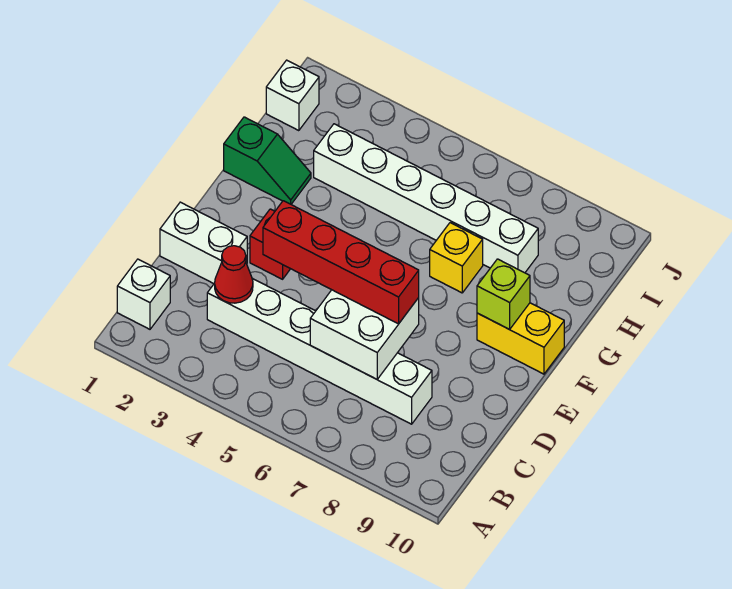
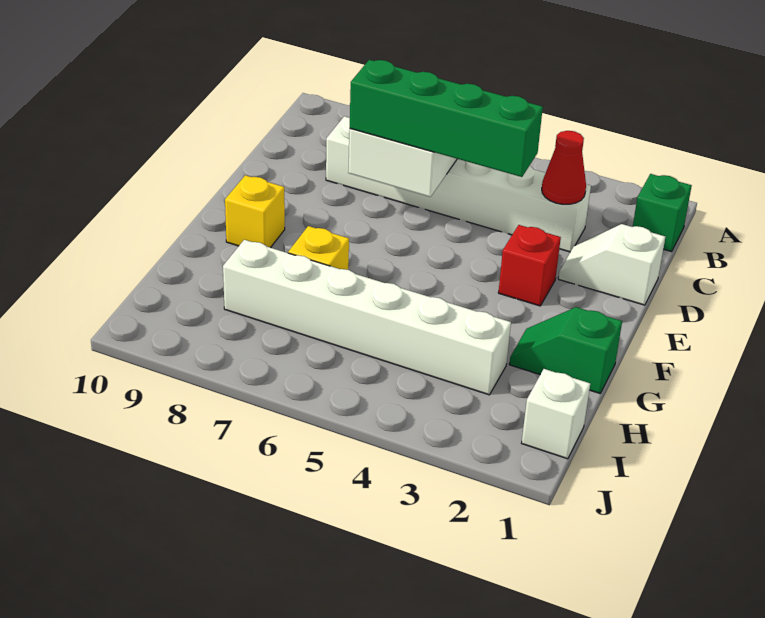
white 1x1 brick [117,259,170,329] -> green 1x1 brick [633,174,692,252]
white 1x2 brick [160,202,247,284] -> white 1x2 slope [558,224,665,305]
red 1x4 brick [263,201,419,324] -> green 1x4 brick [350,60,543,177]
yellow 1x2 brick [477,303,564,374] -> yellow 1x1 brick [225,175,285,248]
lime 1x1 brick [477,259,530,329] -> none

